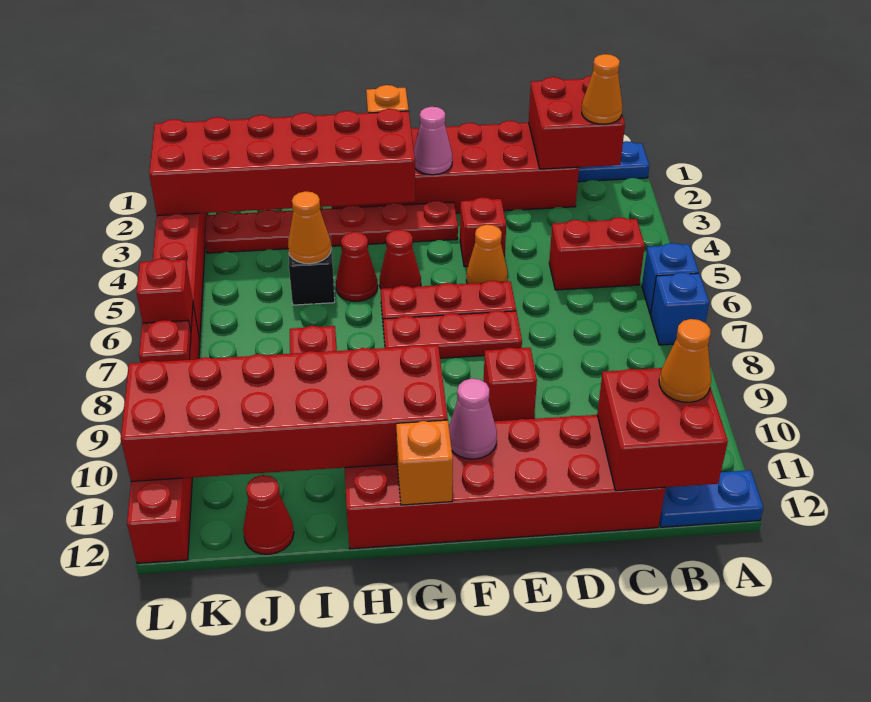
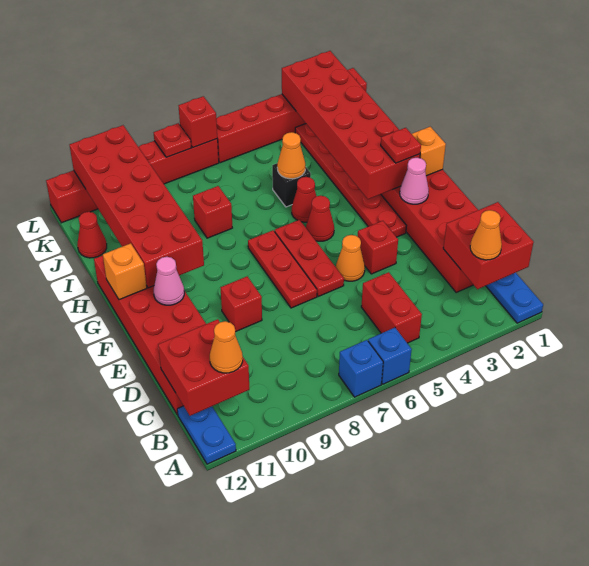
none -> red 1x1 plate [381,128,421,163]

